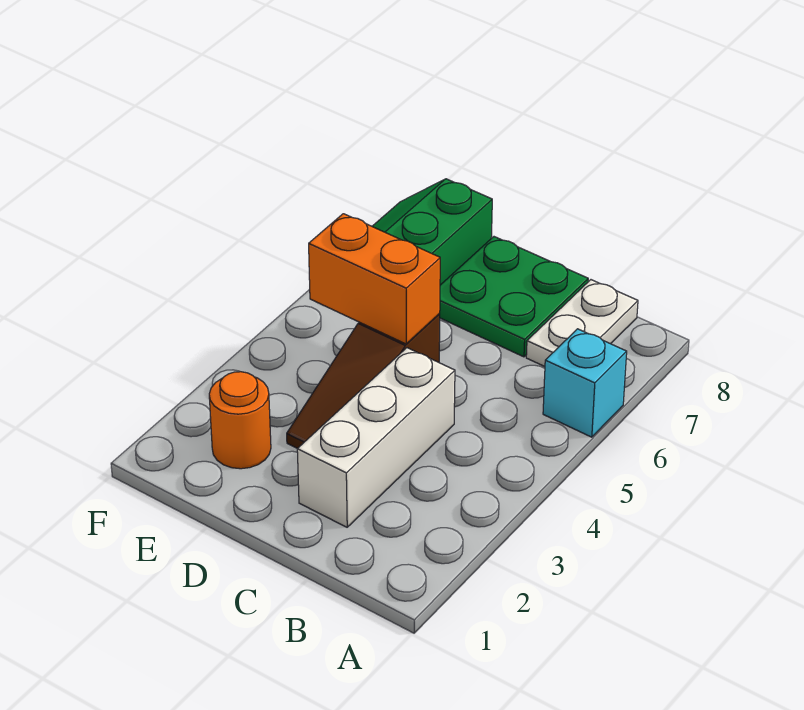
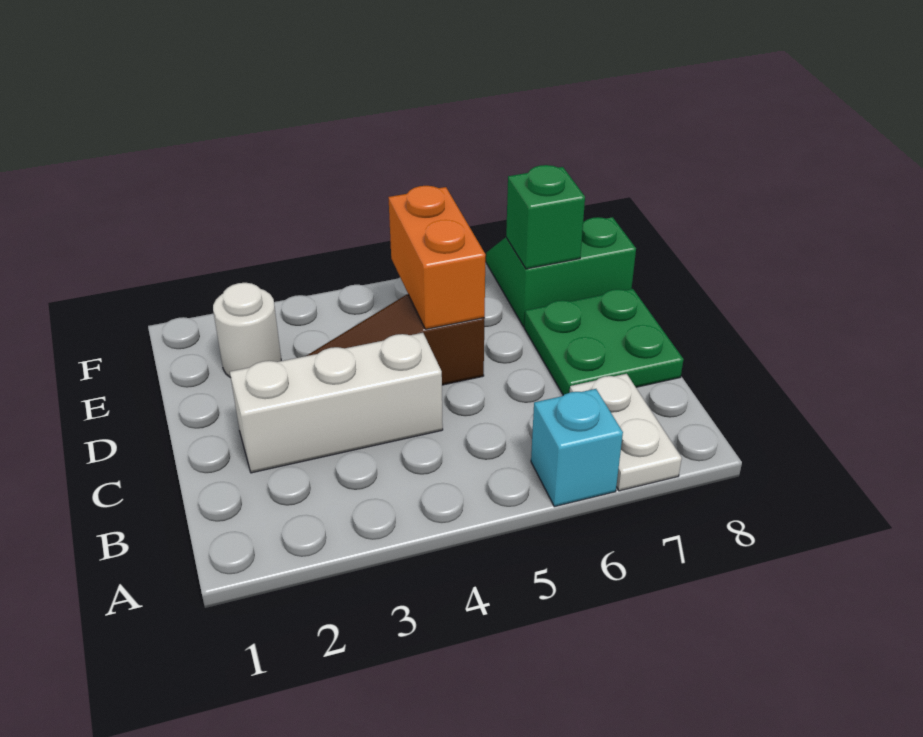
white 1x2 plate [526,280,638,367] -> white 1x2 plate turned to [570,374,682,491]
orange 1x1 round brick [209,372,271,469] -> white 1x1 round brick [213,283,281,378]
none -> green 1x1 brick [506,165,585,269]

